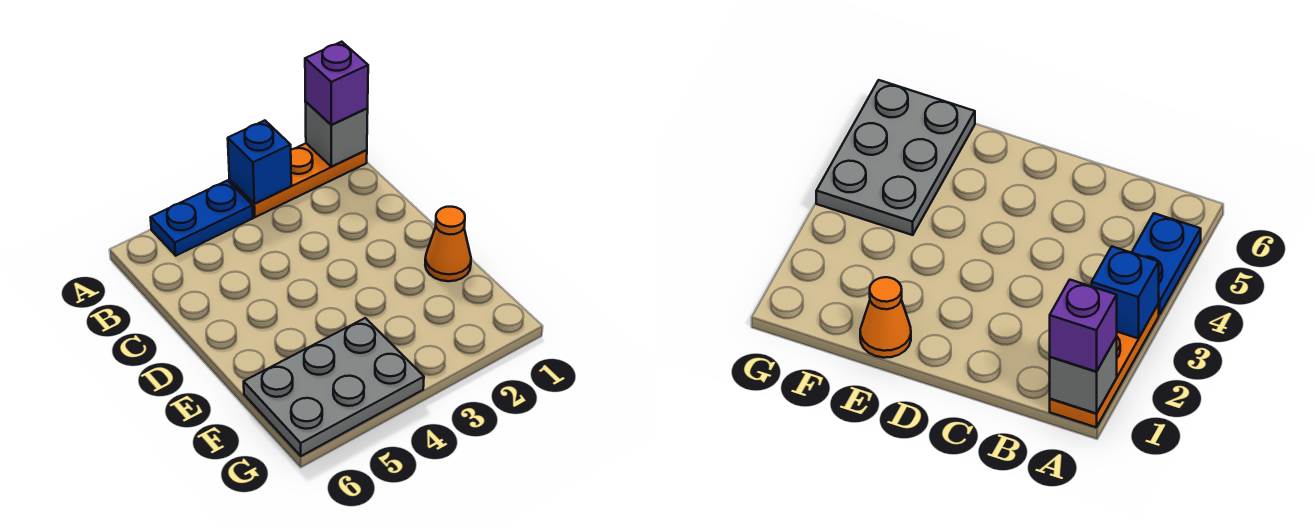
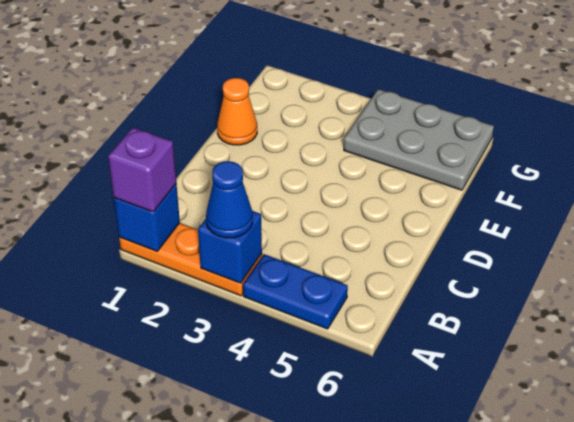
grey 1x1 brick [305,102,368,167] -> blue 1x1 brick [114,184,180,251]
none -> blue 1x1 cone [206,161,253,238]

